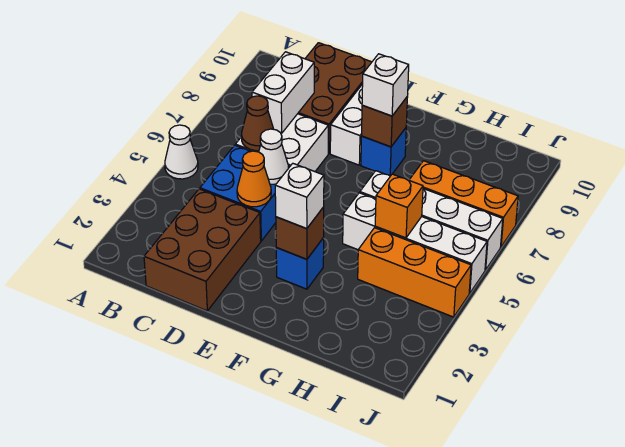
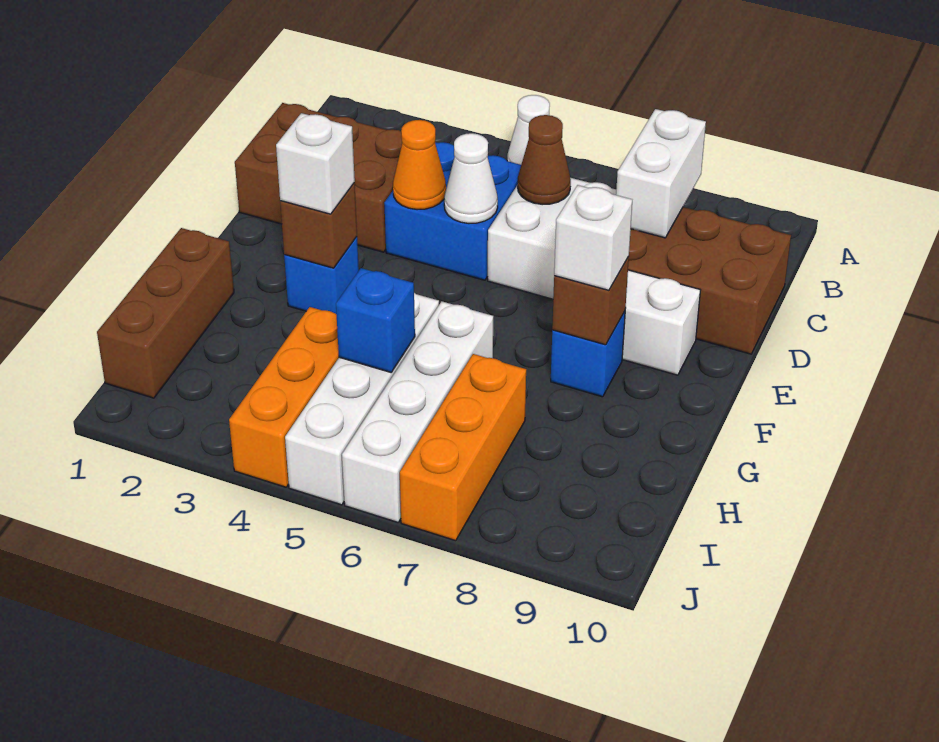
white 1x2 brick [252,52,314,133] -> white 1x2 brick turned to [616,109,706,238]
none -> brown 1x3 brick [97,228,234,398]
orange 1x1 brick [375,174,423,238] -> blue 1x1 brick [336,268,415,372]

